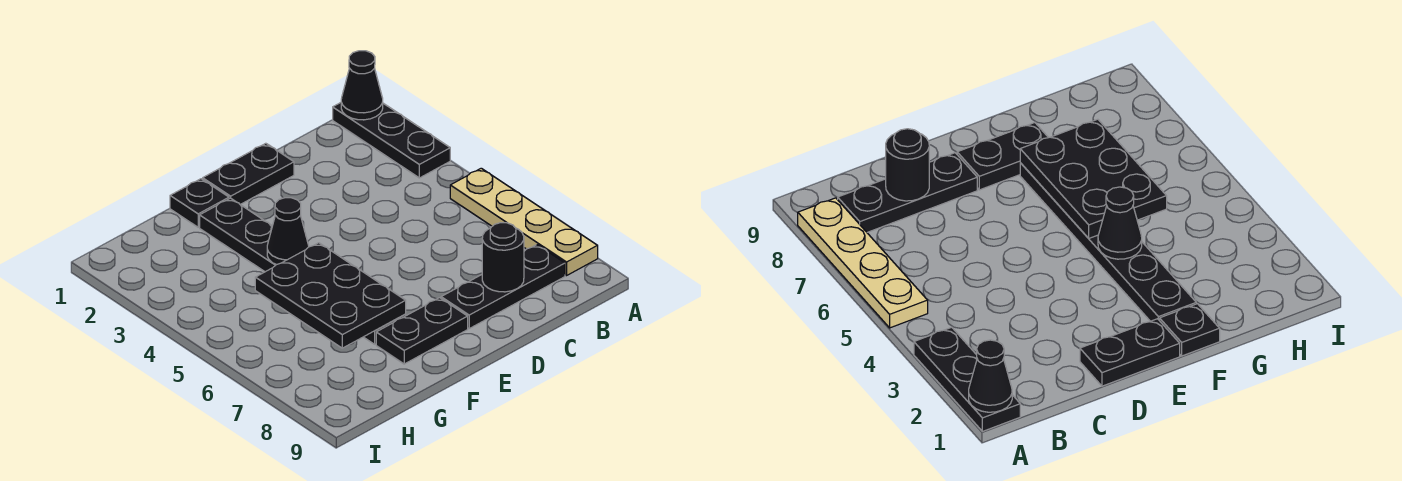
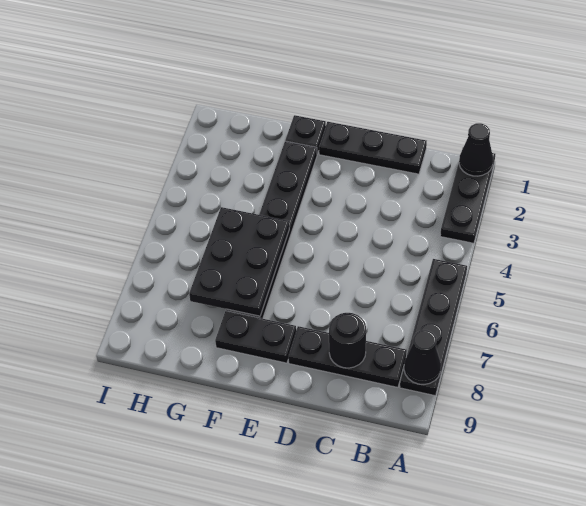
tan 1x4 plate [450,168,598,275] -> black 1x4 plate [400,259,467,396]
black 1x2 plate [203,143,294,205] -> black 1x3 plate [319,122,427,174]
black 1x1 cone [267,198,309,265] -> black 1x1 cone moved to [404,330,441,384]

